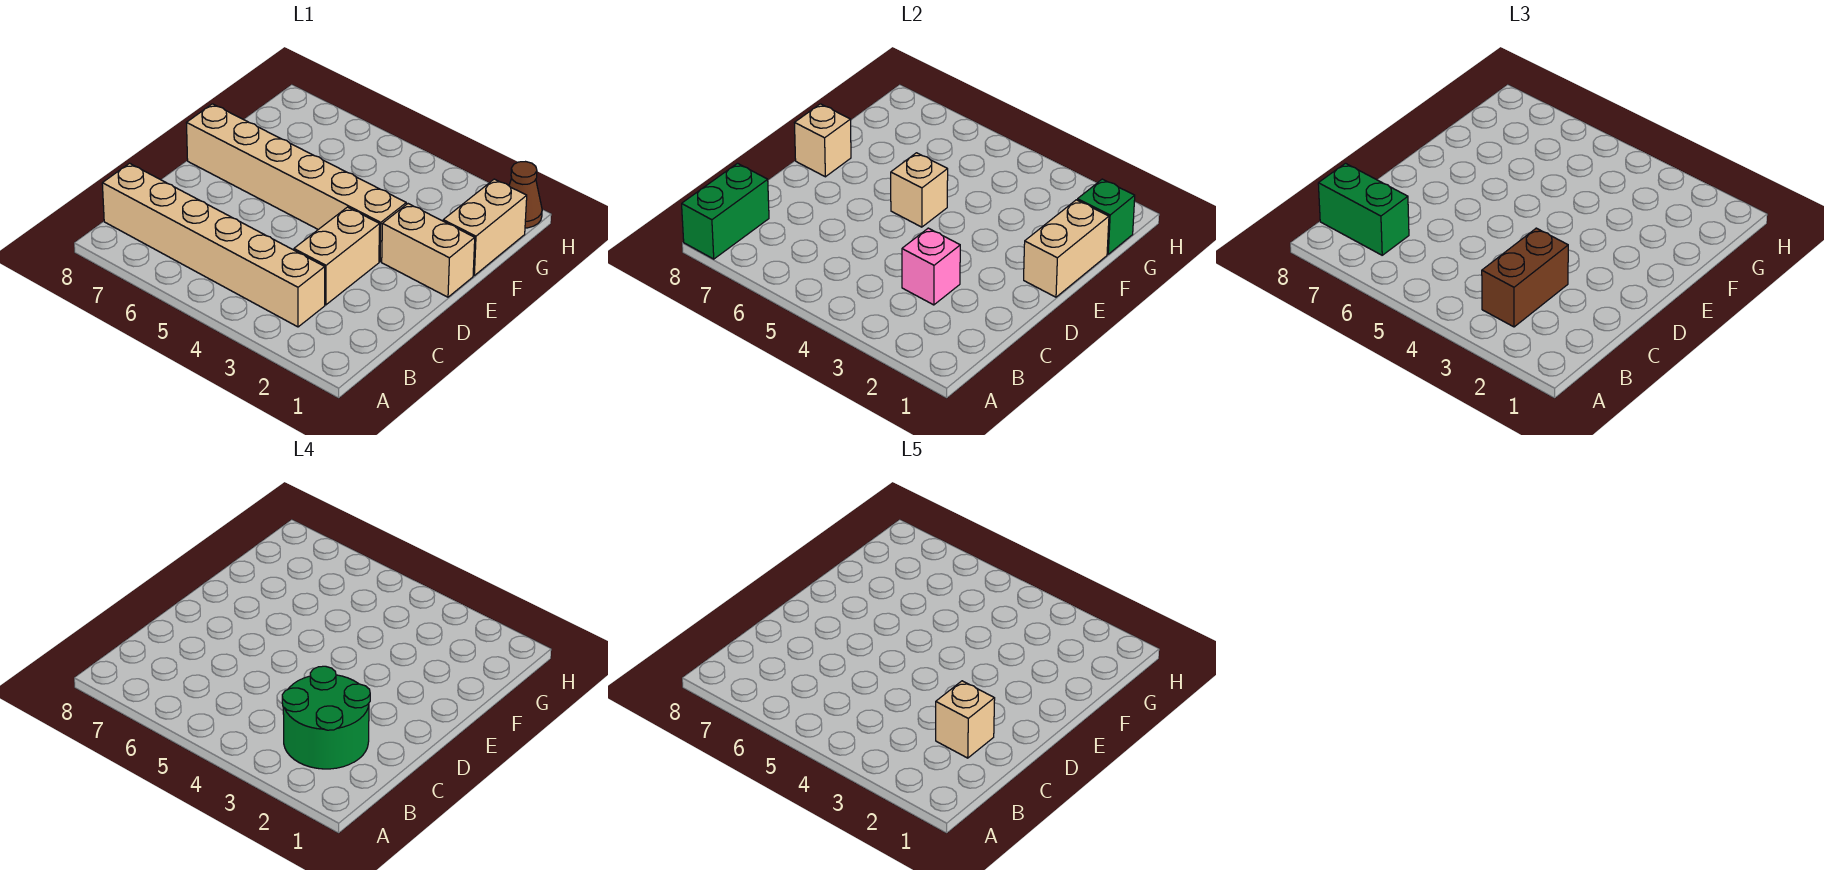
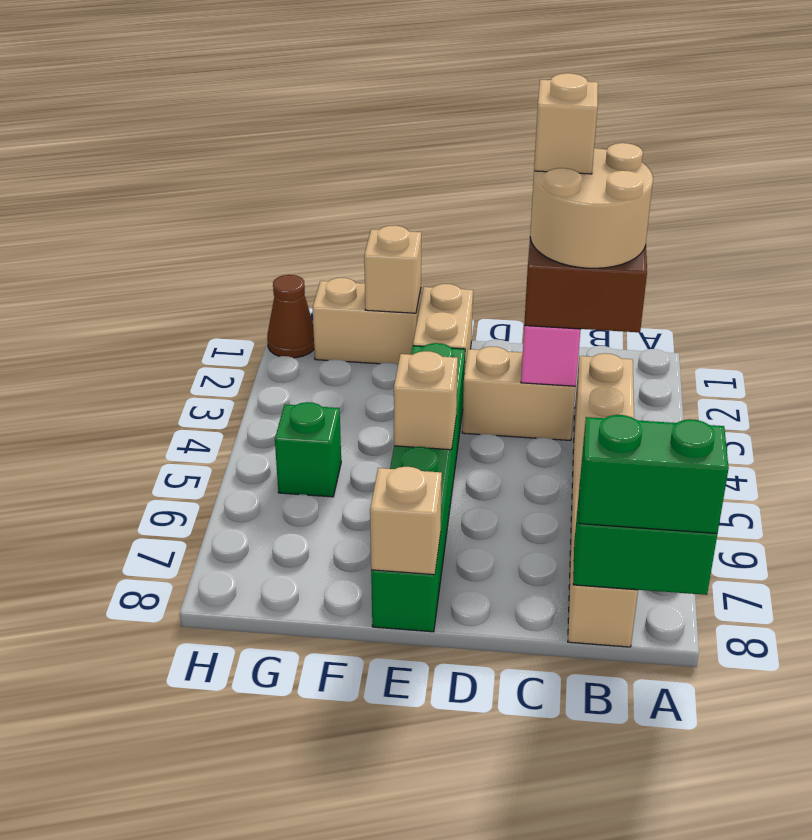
green 2x2 round brick [282,666,370,769] -> tan 2x2 round brick [530,143,653,268]
green 1x2 brick [1318,163,1409,255] -> green 1x2 brick turned to [579,415,729,533]
tan 1x2 brick [1024,200,1109,297] -> tan 1x1 brick [364,226,421,313]
tan 1x6 brick [187,104,406,262] -> green 1x6 brick [371,343,465,632]
green 1x1 brick [1077,179,1135,254] -> green 1x1 brick moved to [275,402,341,497]

